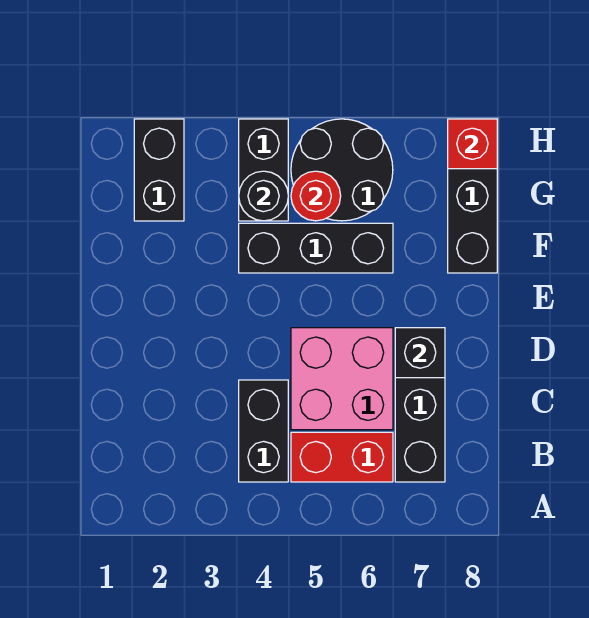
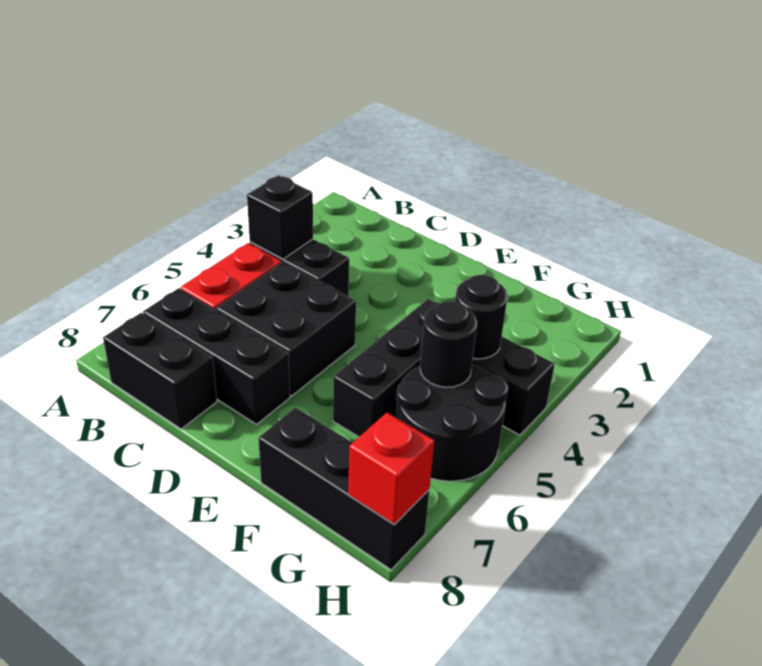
pink 2x2 brick [291,328,393,430] -> black 2x2 brick [216,262,356,396]
black 1x1 brick [395,328,445,378] -> black 1x1 brick moved to [247,175,313,259]
black 1x2 brick [134,119,184,221] -> black 1x2 brick moved to [103,313,217,429]
red 1x1 round brick [291,171,341,221] -> black 1x1 round brick [420,301,477,387]

